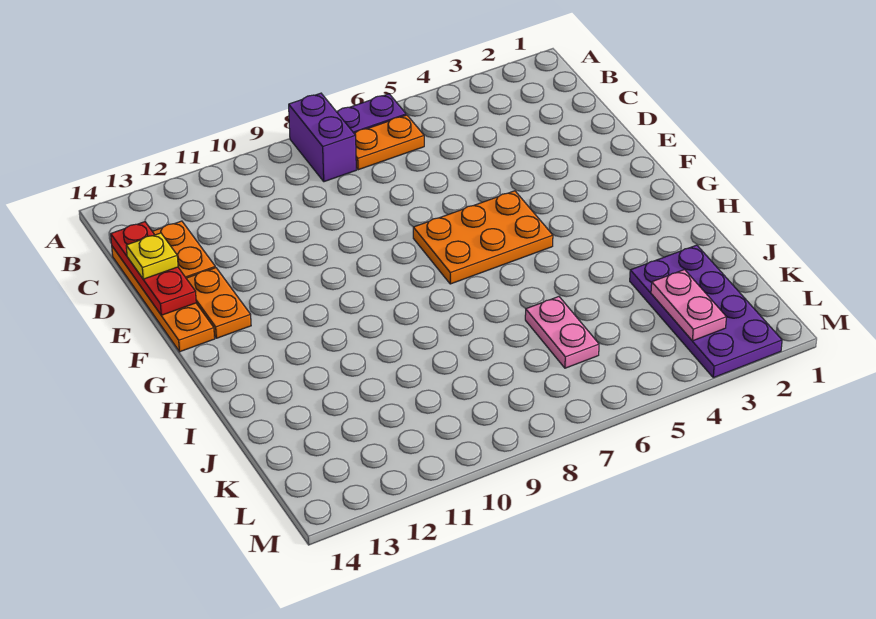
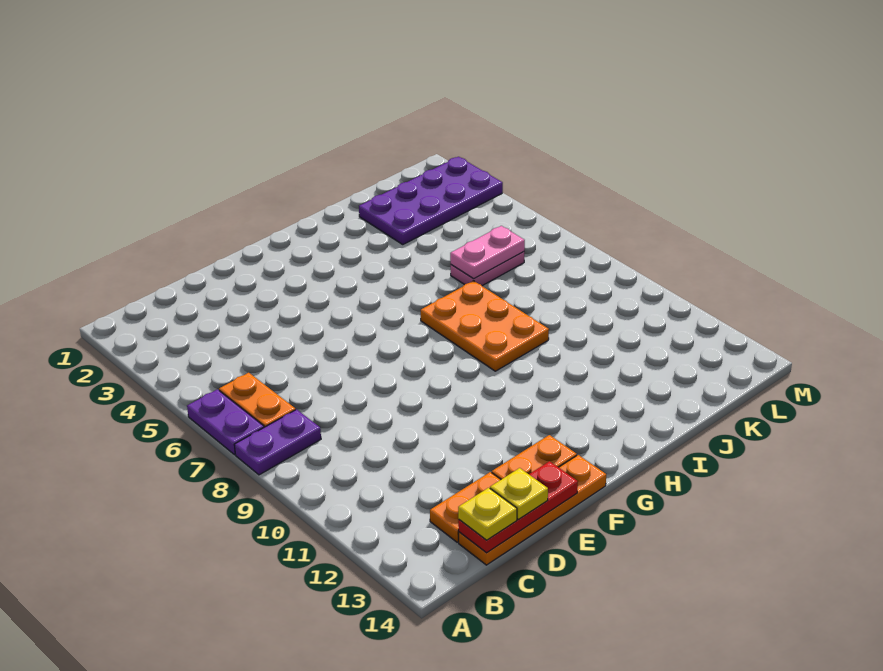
purple 1x2 brick [289,93,356,182] -> purple 1x2 plate [234,409,321,475]
none -> yellow 1x1 plate [458,488,517,540]
orange 2x3 plate [413,191,553,284] -> orange 2x3 plate moved to [421,281,549,371]
pink 1x2 plate [651,270,726,341] -> pink 1x2 plate moved to [450,226,525,279]

